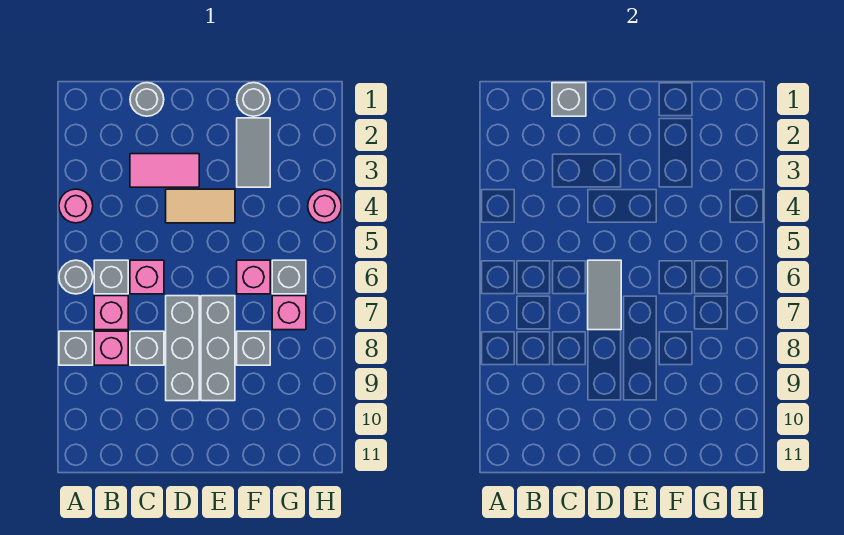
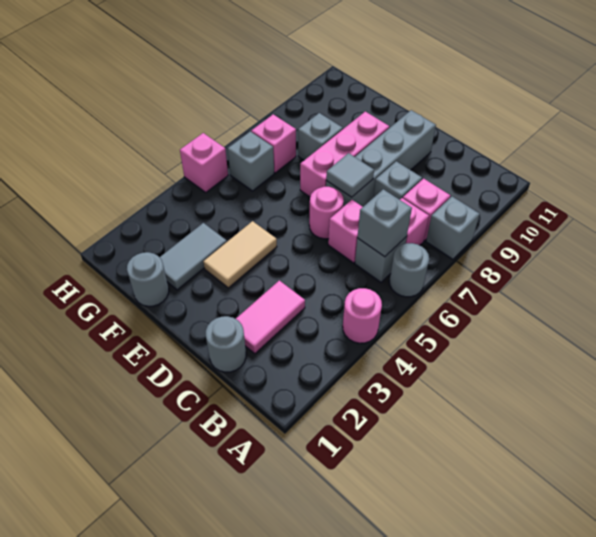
grey 1x1 brick [552,83,586,116] -> grey 1x1 brick moved to [357,189,412,257]
pink 1x2 tile [130,154,199,187] -> pink 1x2 tile turned to [236,280,305,354]
tan 1x2 tile [166,189,235,223] -> tan 1x2 tile turned to [203,221,277,288]
grey 1x2 tile [588,260,621,330] -> grey 1x1 tile [326,153,374,197]
grey 1x3 brick [166,296,199,401] -> grey 1x4 brick [326,110,436,207]
grey 1x3 brick [201,296,235,401] -> pink 1x3 brick [300,112,389,197]
pink 1x1 brick [237,260,270,294] -> pink 1x1 brick moved to [180,133,228,192]
pink 1x1 round brick [308,189,341,223] -> pink 1x1 round brick moved to [309,187,344,239]

